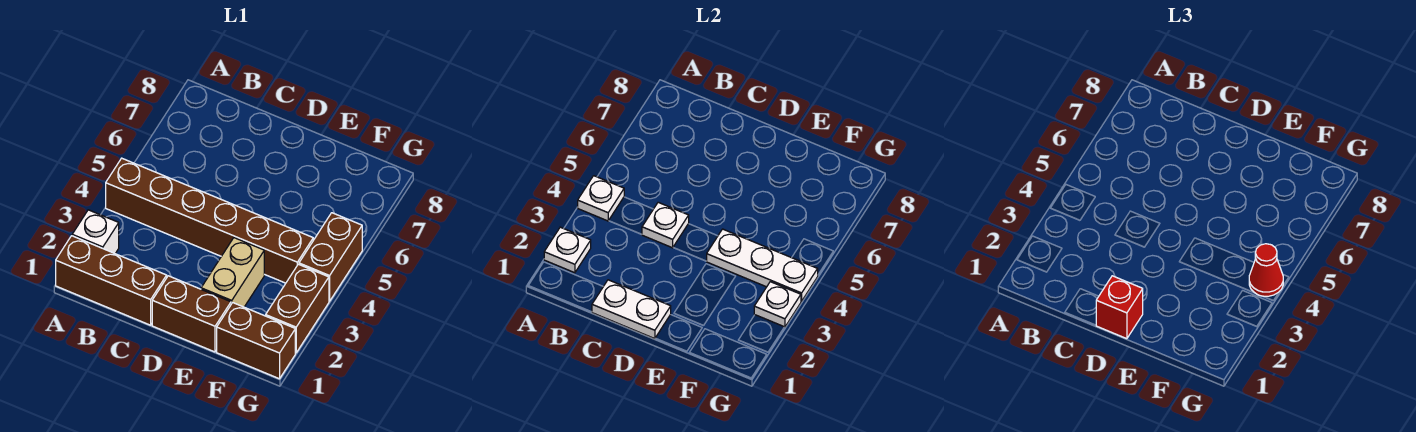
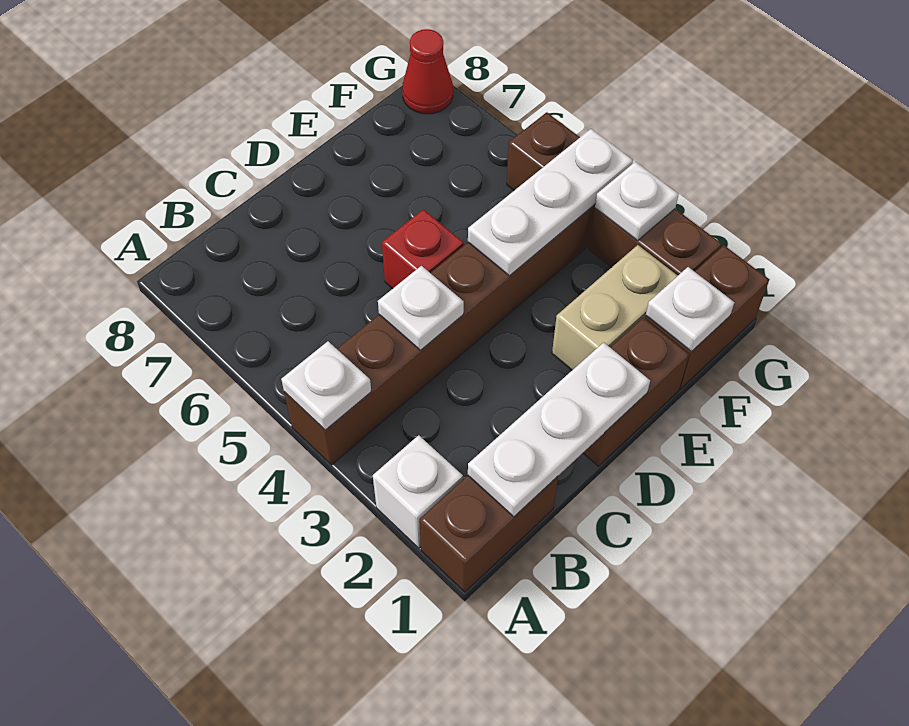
brown 1x3 brick [56,236,167,325] -> brown 1x2 brick [419,476,558,592]
white 1x1 plate [544,227,591,273] -> white 1x1 plate moved to [646,267,734,352]
white 1x2 plate [592,280,671,339] -> white 1x3 plate [468,342,650,517]
red 1x1 brick [1096,276,1143,339] -> red 1x1 brick moved to [382,209,464,289]
tan 1x2 brick [201,238,264,307] -> tan 1x2 brick turned to [552,245,678,370]
red 1x1 cone [1249,244,1283,297] -> red 1x1 cone moved to [402,29,453,114]

